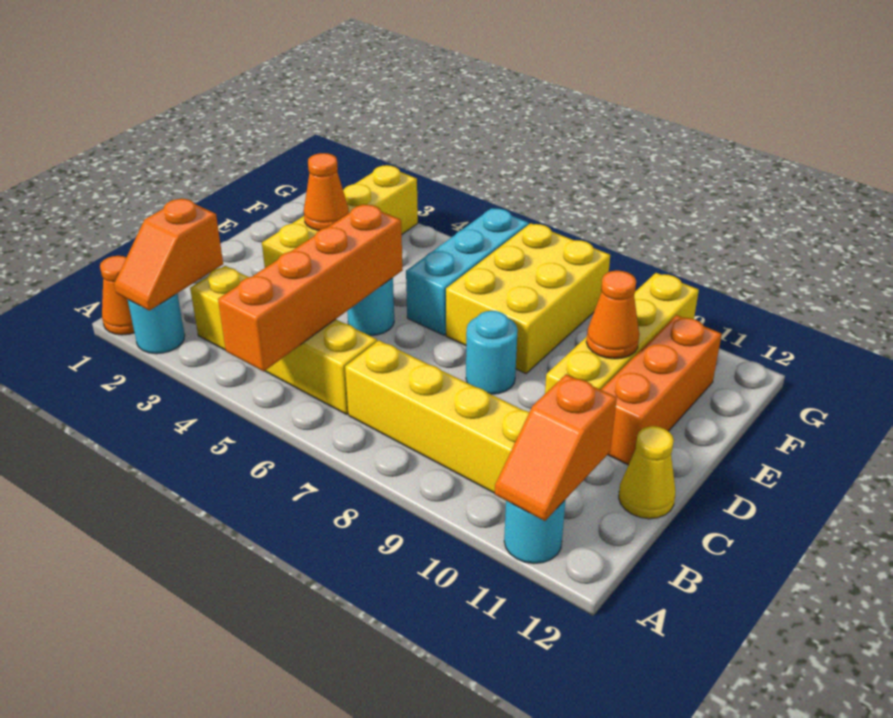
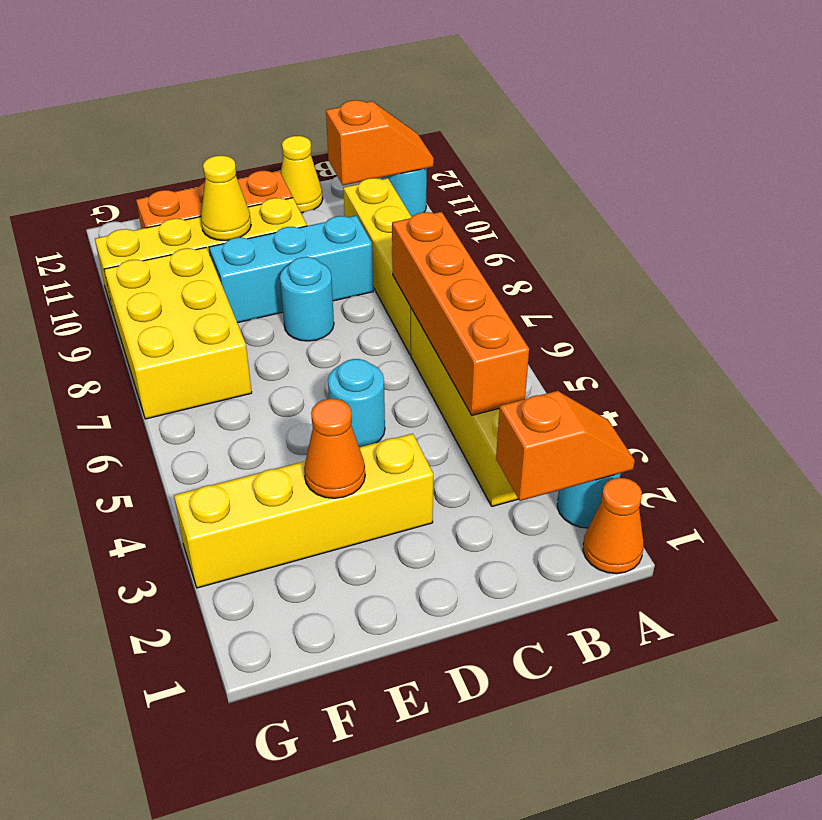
orange 1x4 brick [218,204,403,371] -> orange 1x4 brick turned to [392,212,529,415]
cyan 1x3 brick [406,208,529,335] -> cyan 1x3 brick moved to [209,216,373,323]
yellow 2x3 brick [446,223,610,373] -> yellow 2x3 brick turned to [104,248,252,419]
orange 1x1 cone [586,271,639,359] -> yellow 1x1 cone [201,156,251,241]

